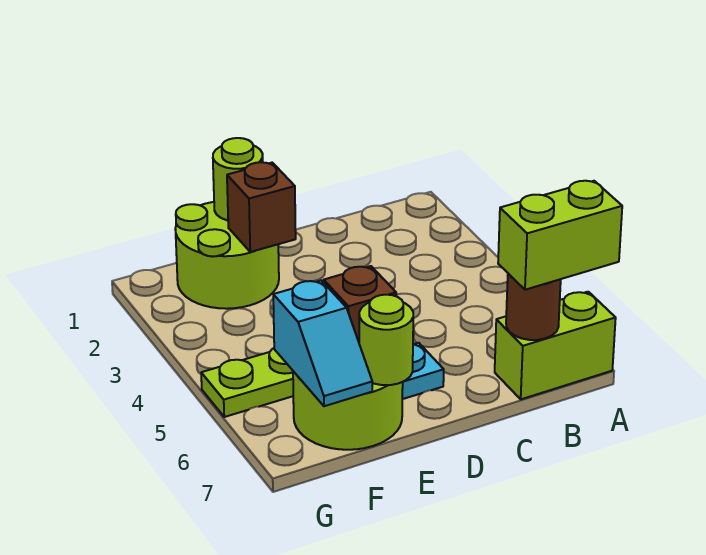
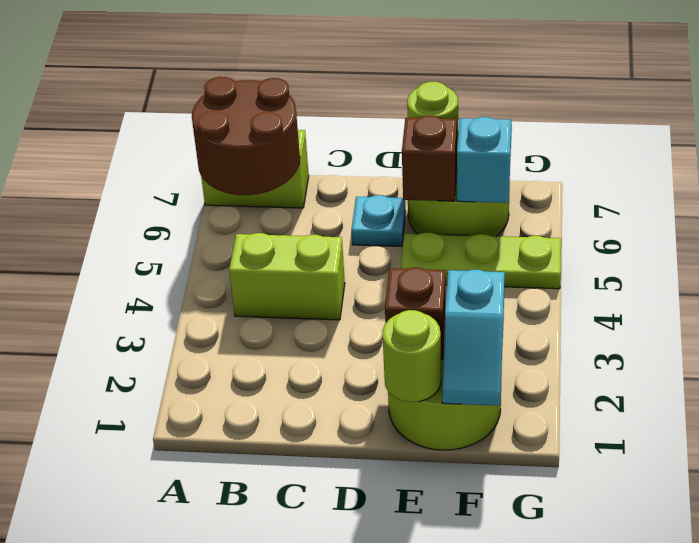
lime 1x2 brick [498,181,622,290] -> lime 1x2 brick moved to [229,233,345,320]
brown 1x1 round brick [506,274,561,340] -> brown 2x2 round brick [192,77,300,195]
none -> cyan 1x2 slope [442,270,505,406]

